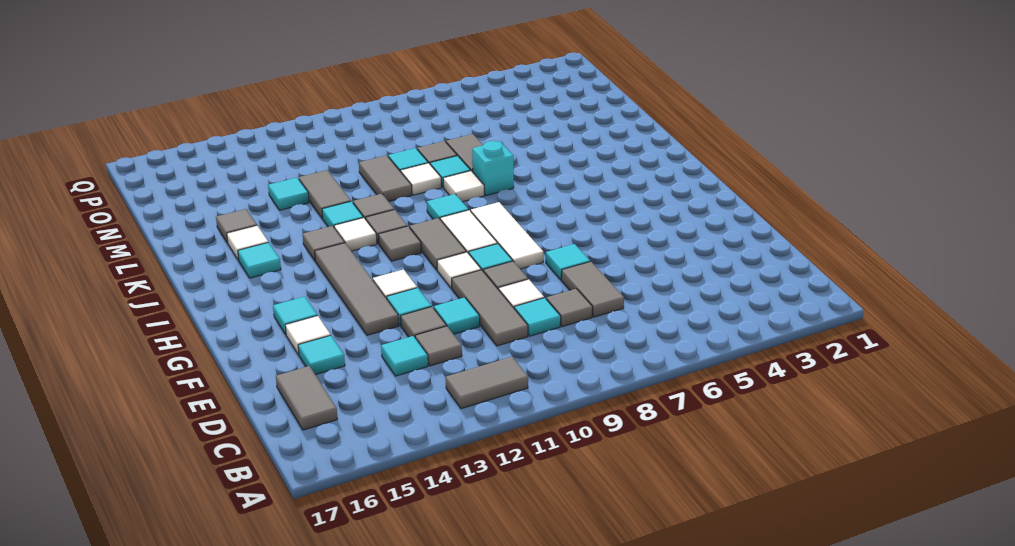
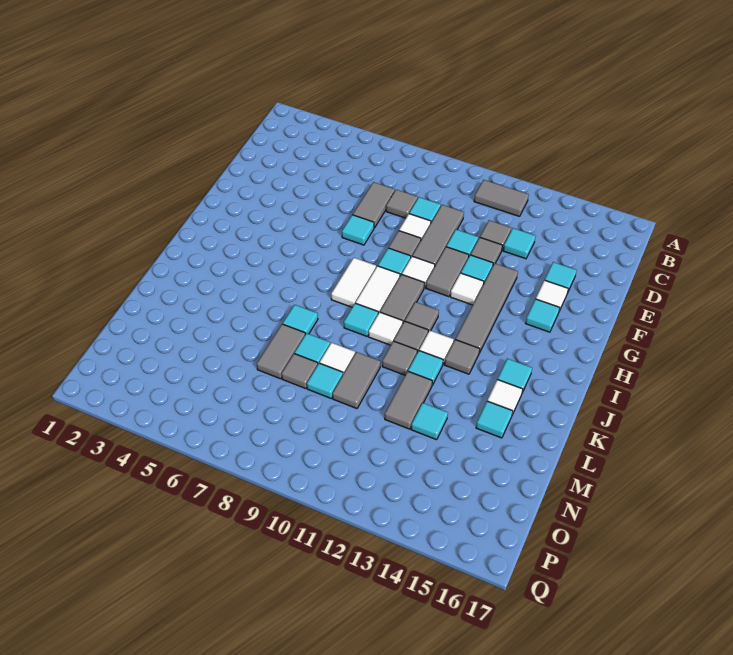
grey 1x2 tile [276,366,338,430] -> grey 1x2 tile moved to [426,247,469,297]
white 1x3 tile [471,202,543,269] -> white 1x2 tile [331,258,376,307]
cyan 1x1 brick [472,141,514,195] -> cyan 1x1 tile [283,305,318,334]
white 1x1 tile [443,171,484,202] -> white 1x1 tile moved to [369,312,403,345]
grey 1x1 tile [216,209,257,243] -> cyan 1x1 tile [476,401,513,438]

